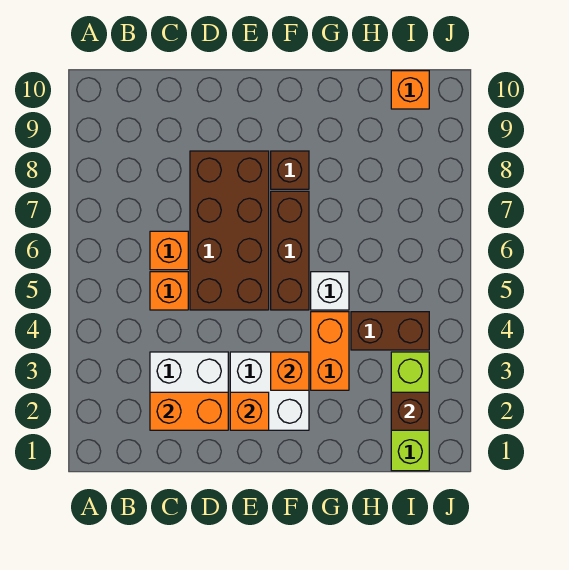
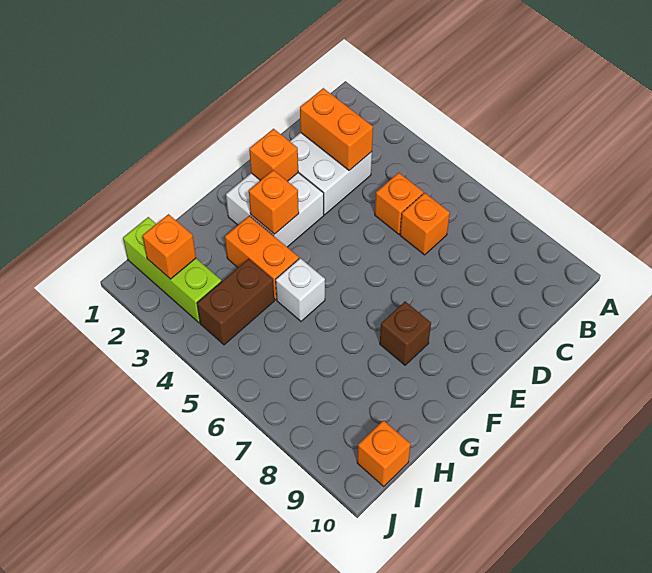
orange 1x2 brick [150,392,228,430] -> orange 1x2 brick turned to [300,88,373,170]
brown 2x4 brick [190,151,269,310] -> none
brown 1x3 brick [271,191,309,310] -> none
brown 1x1 brick [391,392,429,430] -> orange 1x1 brick [143,214,196,279]

